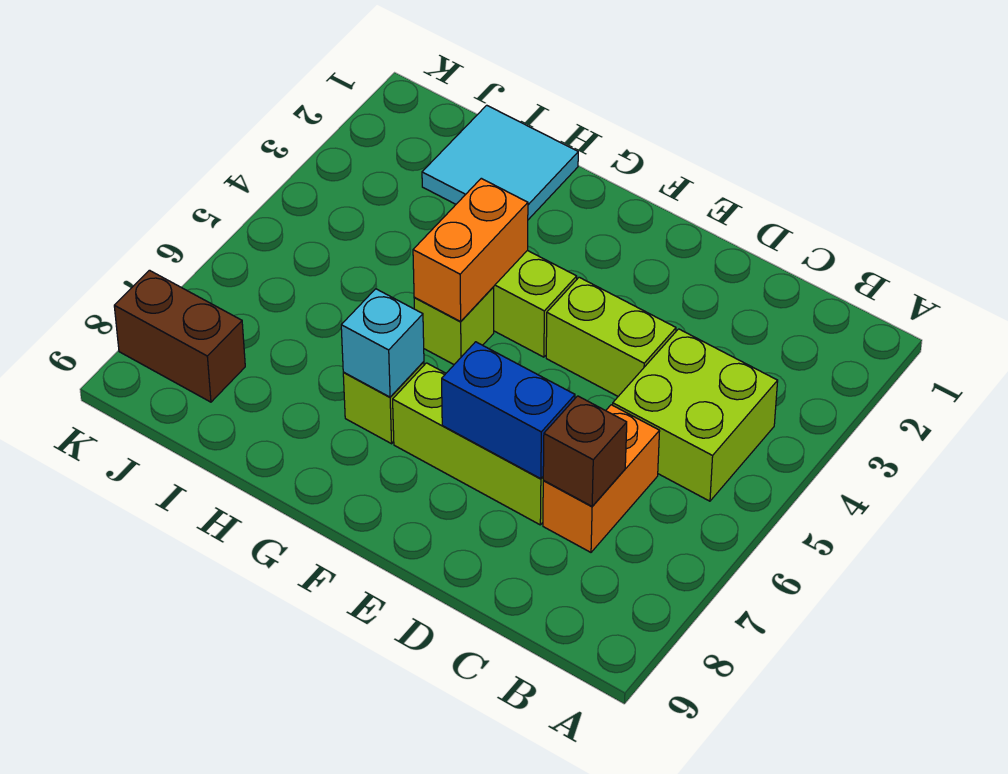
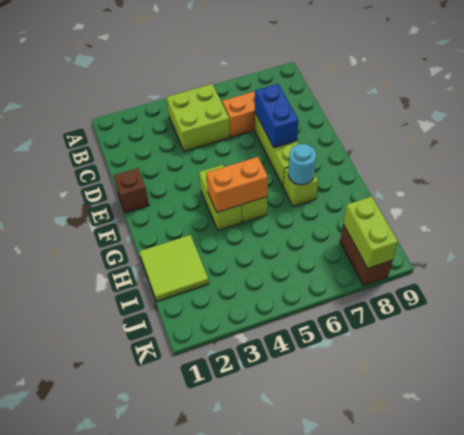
brown 1x1 brick [543,396,627,506] -> brown 1x1 brick moved to [114,168,149,213]
lime 1x2 brick [546,277,676,396] -> lime 1x2 brick moved to [343,196,398,269]
cyan 1x1 brick [341,289,424,397] -> cyan 1x1 round brick [288,144,316,185]
cyan 2x2 tile [422,105,578,220] -> lime 2x2 tile [139,235,209,301]

